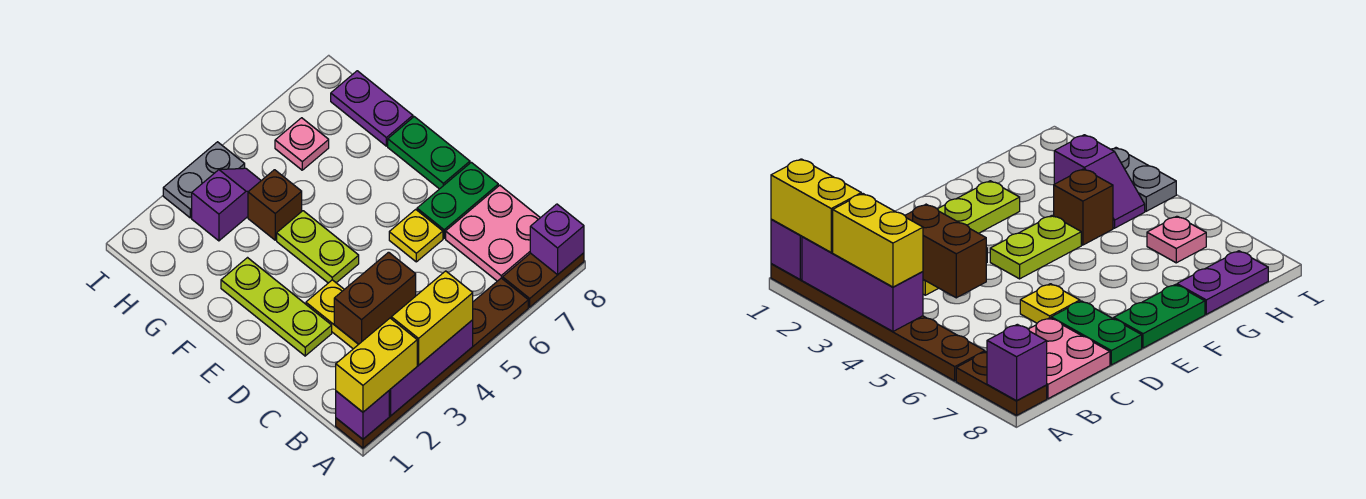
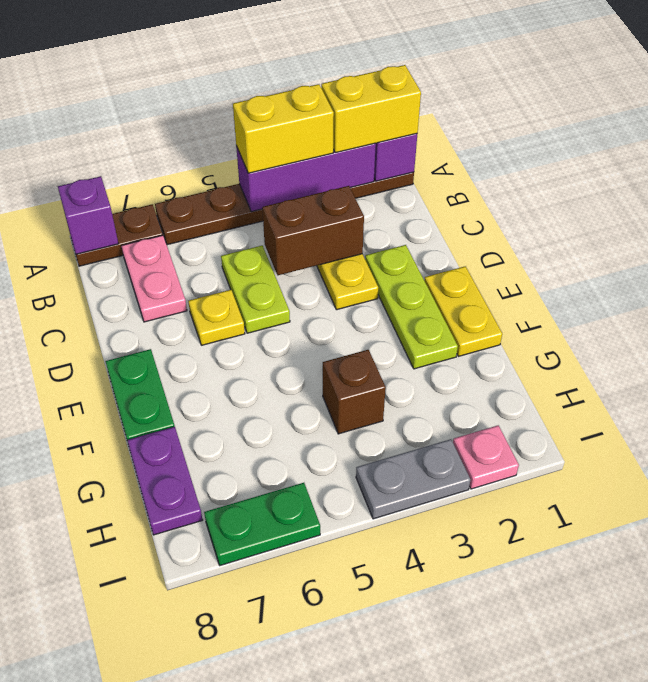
pink 2x2 plate [446,185,540,281] -> pink 1x2 plate [121,235,187,322]
green 1x2 plate [417,162,498,238] -> green 1x2 plate moved to [204,483,320,565]
none -> yellow 1x2 plate [424,266,502,356]
lime 1x2 plate [277,211,359,283] -> lime 1x2 plate moved to [221,246,290,333]
purple 1x2 slope [192,168,261,241] -> none
pink 1x1 plate [275,118,329,170] -> pink 1x1 plate moved to [453,425,519,489]

